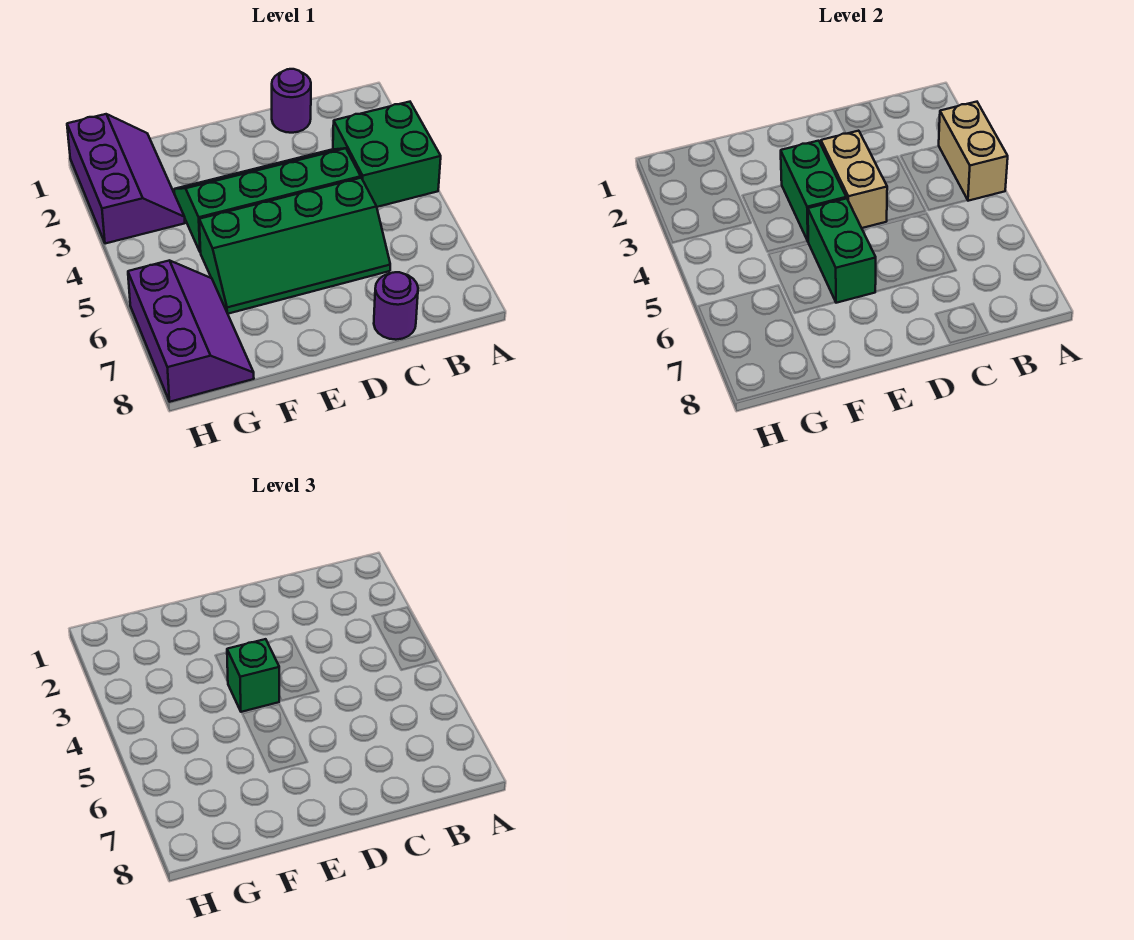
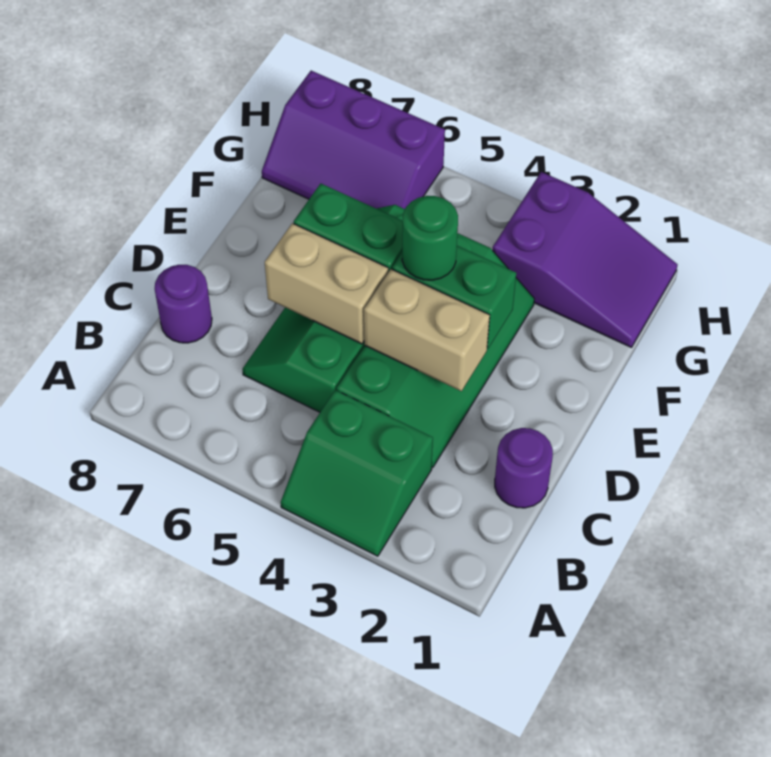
green 2x2 brick [333,102,441,207] -> green 2x2 slope [281,390,433,556]
tan 1x2 brick [939,102,1008,201] -> tan 1x2 brick moved to [265,223,388,344]
green 1x1 brick [227,639,280,712] -> green 1x1 round brick [402,196,458,280]
purple 2x3 slope [67,114,185,244] -> purple 2x3 slope turned to [493,172,678,347]

